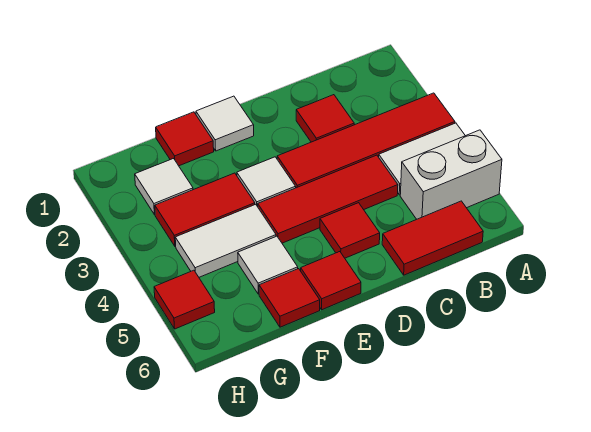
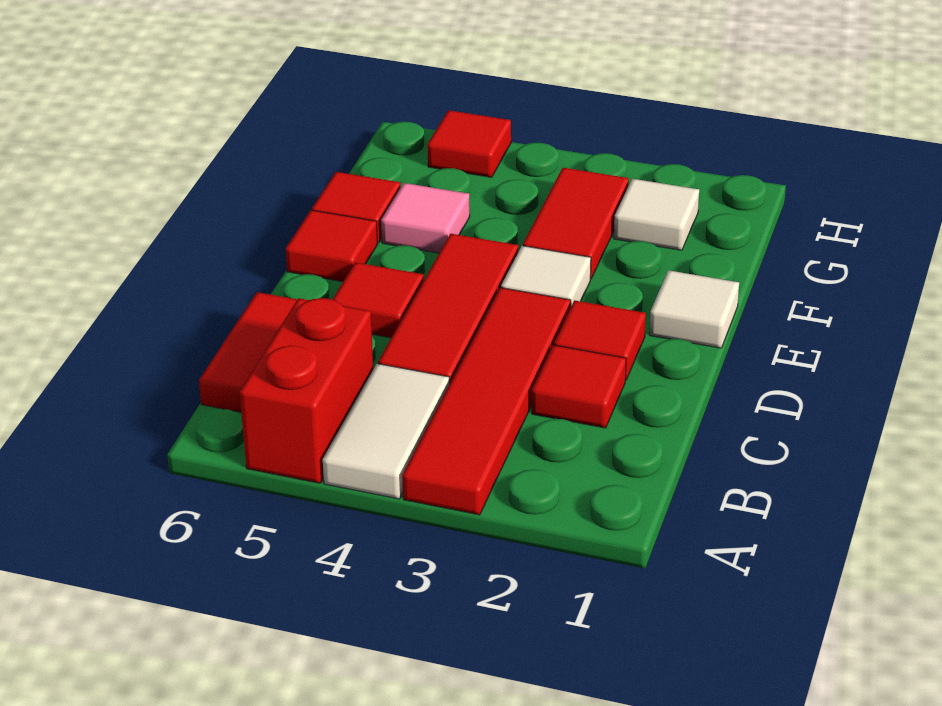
white 1x2 brick [400,130,502,219] -> red 1x2 brick [240,298,373,483]
red 1x1 tile [156,112,214,166] -> red 1x1 tile moved to [554,300,646,380]
white 1x2 tile [175,204,276,277] -> none
white 1x1 tile [238,236,298,294] -> pink 1x1 tile [381,183,470,253]

